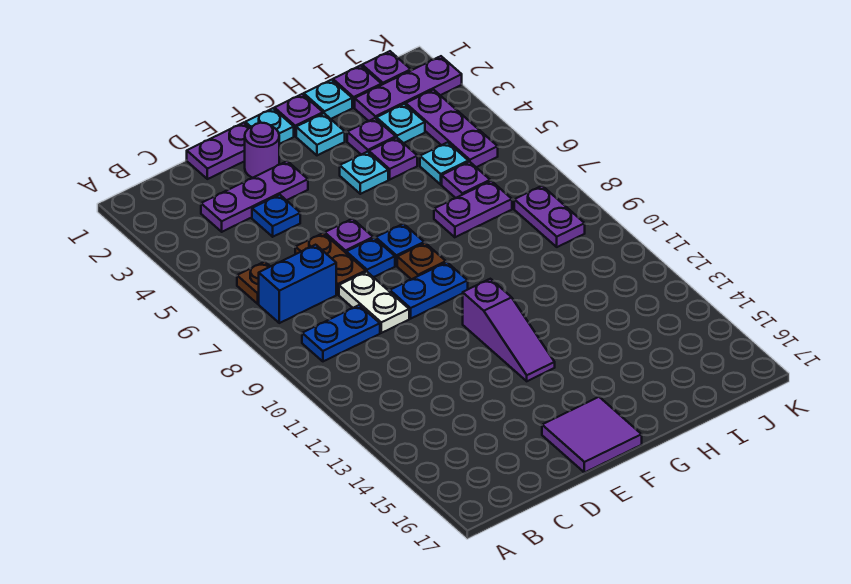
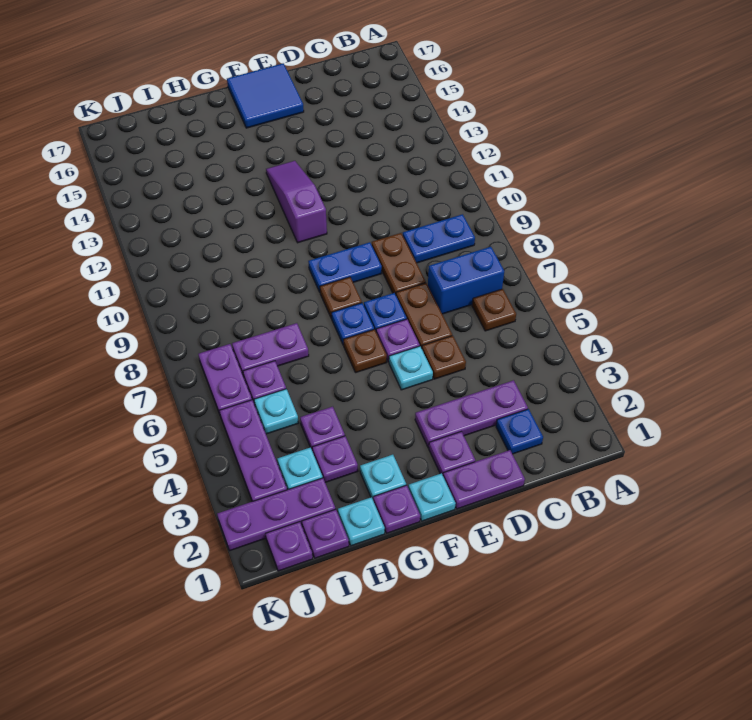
blue 1x1 plate [252,195,300,237] -> blue 1x1 plate moved to [496,409,543,454]
none -> brown 1x1 plate [422,336,466,379]
white 1x2 plate [339,272,409,333] -> brown 1x2 plate [372,233,426,295]
purple 1x1 round brick [245,123,279,178] -> purple 1x1 plate [429,432,475,475]
purple 2x2 tile [542,397,642,473] -> blue 2x2 tile [227,63,304,128]
none -> brown 1x1 plate [343,329,387,373]
cyan 1x1 plate [340,152,388,194] -> cyan 1x1 plate moved to [389,346,433,390]
purple 1x2 plate [514,186,585,247] -> purple 1x2 plate moved to [198,344,252,414]

